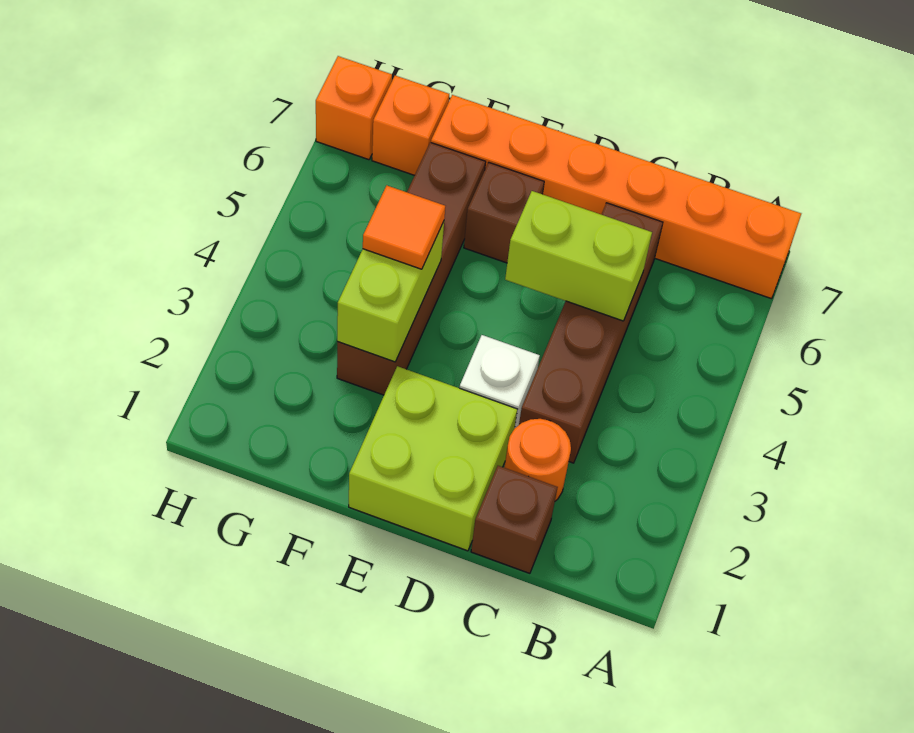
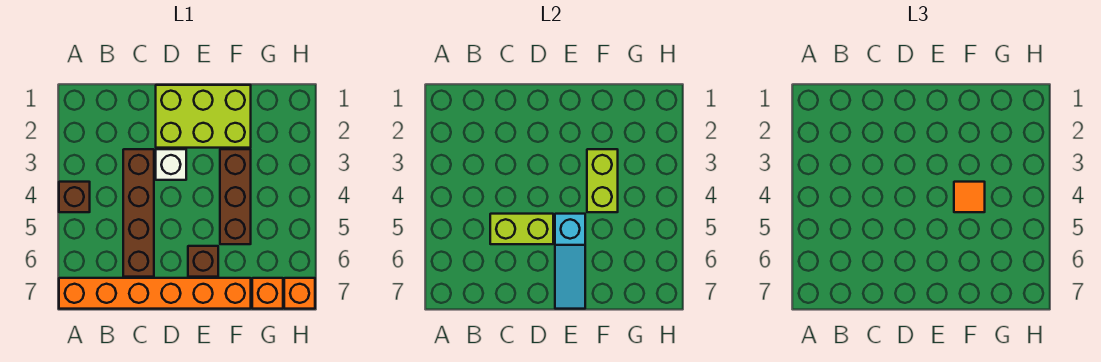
brown 1x1 brick [471,466,558,573] -> brown 1x1 brick moved to [59,182,90,212]
orange 1x1 round brick [504,419,571,501] -> none
lime 2x2 brick [349,366,517,551] -> lime 2x3 brick [156,85,251,148]
none -> cyan 1x3 slope [555,214,585,309]
brown 1x4 brick [337,142,486,395] -> brown 1x3 brick [220,149,251,244]

